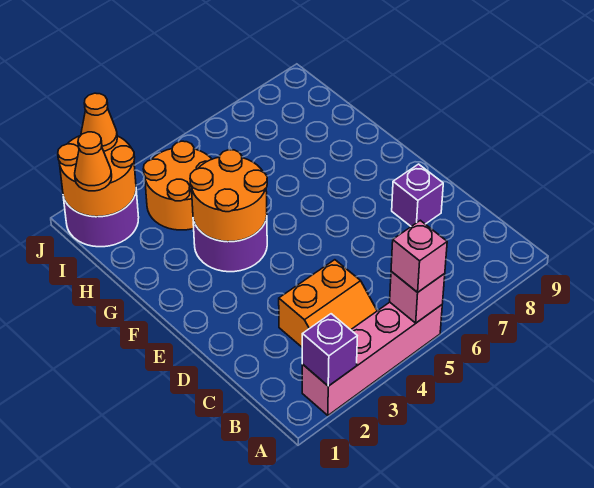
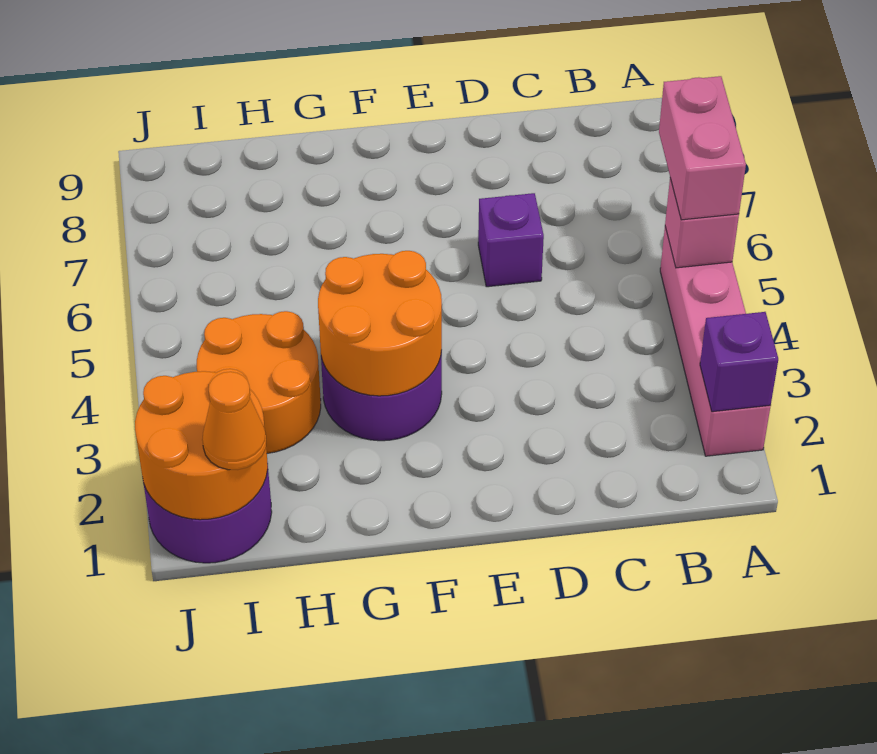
pink 1x1 brick [391,220,447,292] -> pink 1x2 brick [659,76,746,220]
orange 2x2 slope [279,260,377,347] -> none
purple 1x1 brick [392,164,443,226] -> purple 1x1 brick moved to [478,193,544,287]
orange 1x1 cone [81,93,117,151] -> none

